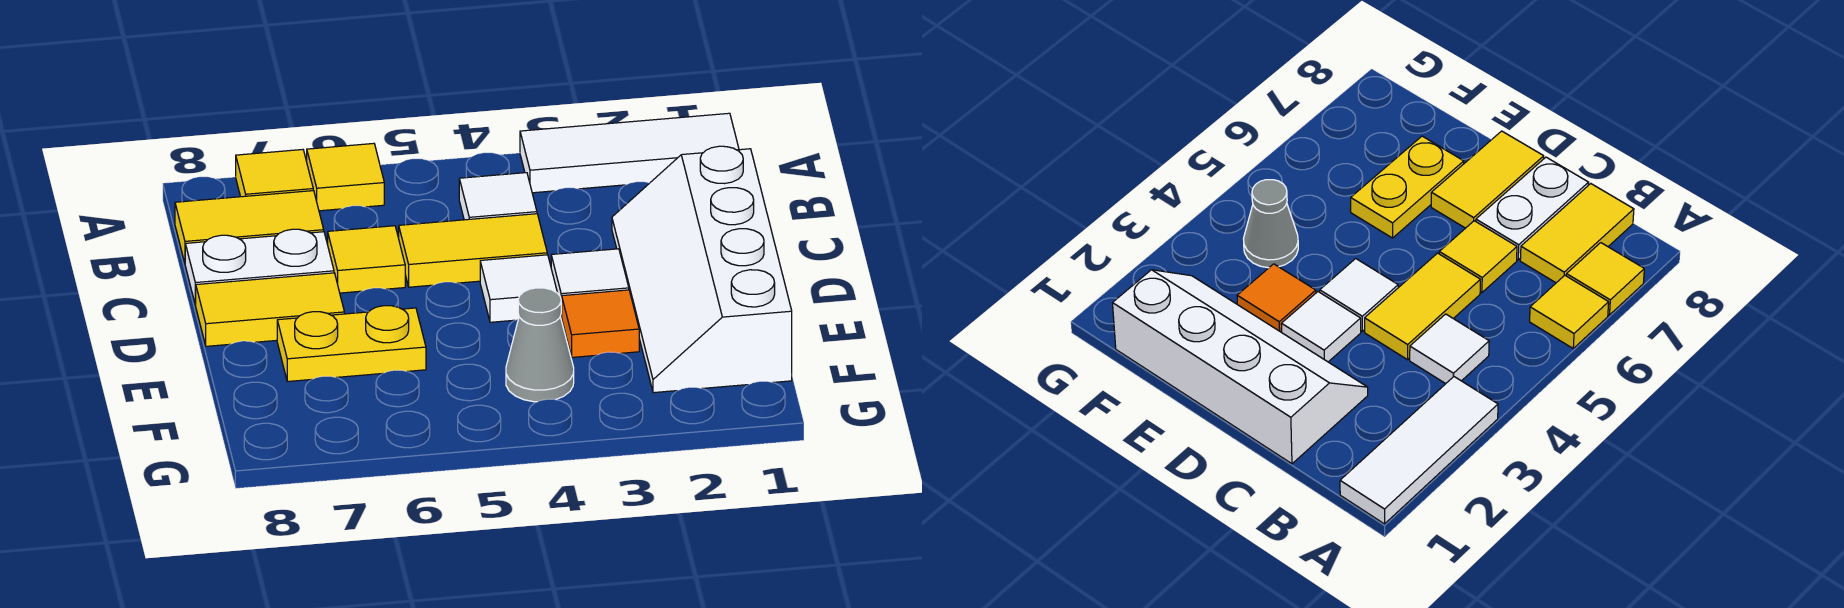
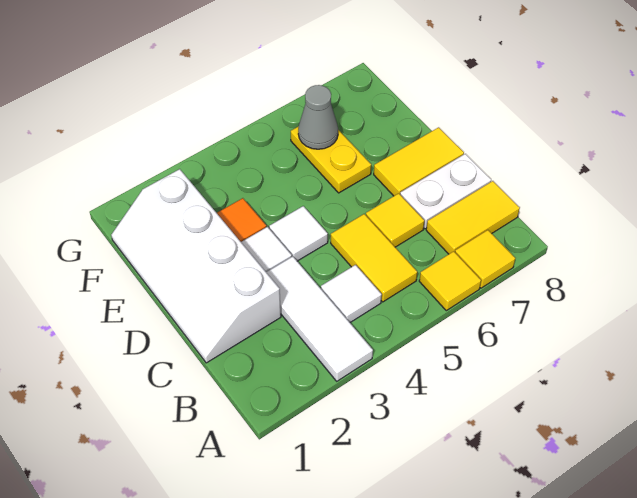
white 1x3 tile [520,113,739,193] -> white 1x3 tile turned to [266,256,373,381]
white 2x4 slope [612,146,792,393] -> white 2x4 slope turned to [111,169,281,363]
yellow 1x2 tile [399,214,547,287] -> yellow 1x2 tile turned to [331,214,417,302]
yellow 1x2 plate [277,306,426,382] -> yellow 1x2 plate turned to [291,126,371,193]
grey 1x1 cone [506,288,574,402] -> grey 1x1 cone moved to [298,85,338,149]

